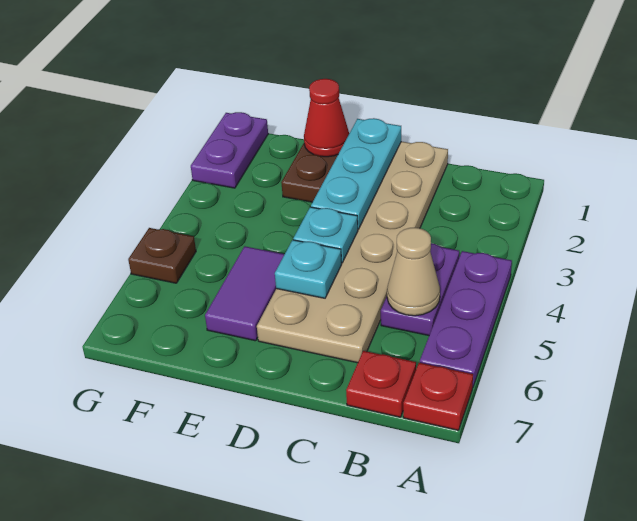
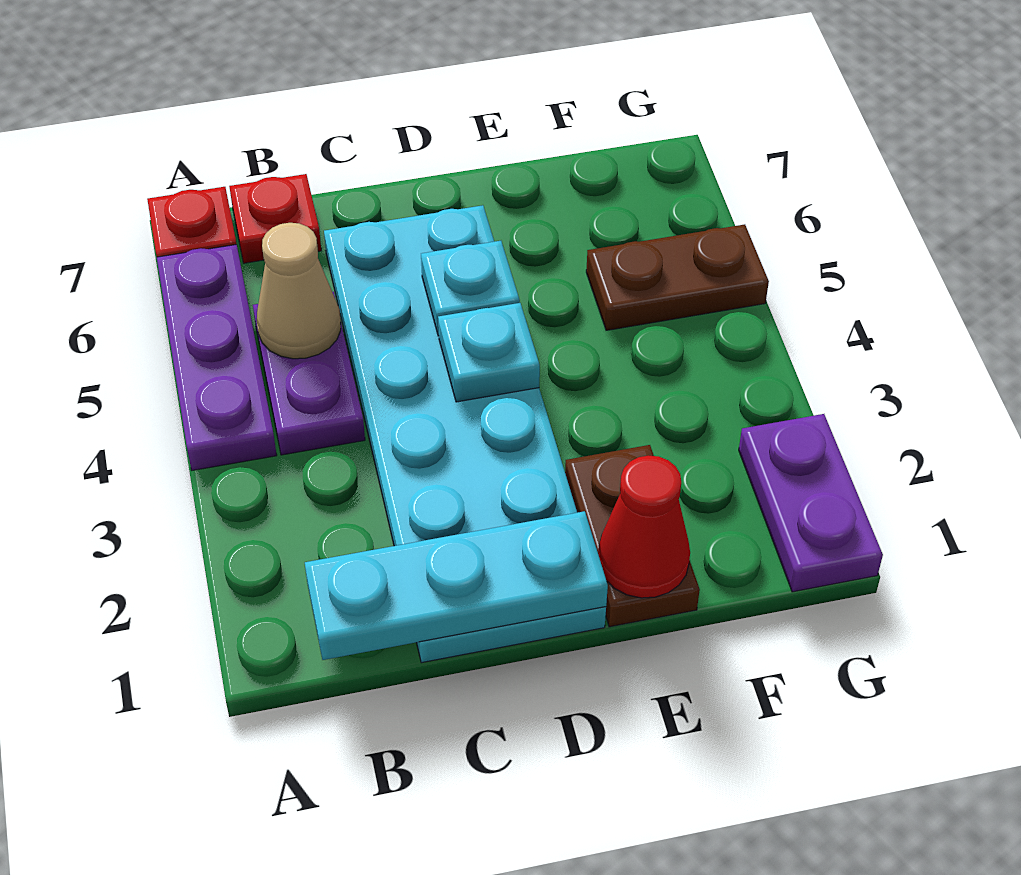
tan 2x6 plate [257,141,448,363] -> cyan 2x6 plate [324,205,606,663]
cyan 1x3 plate [311,118,401,229] -> cyan 1x3 plate turned to [305,511,608,660]
purple 1x2 tile [205,246,285,341] -> none
brown 1x1 plate [128,228,196,283] -> brown 1x2 plate [586,224,769,330]

